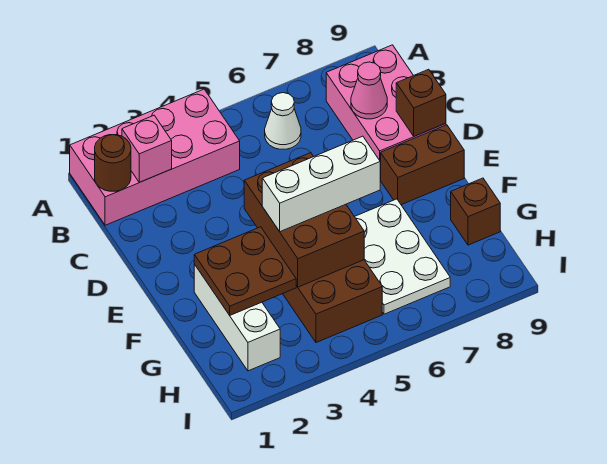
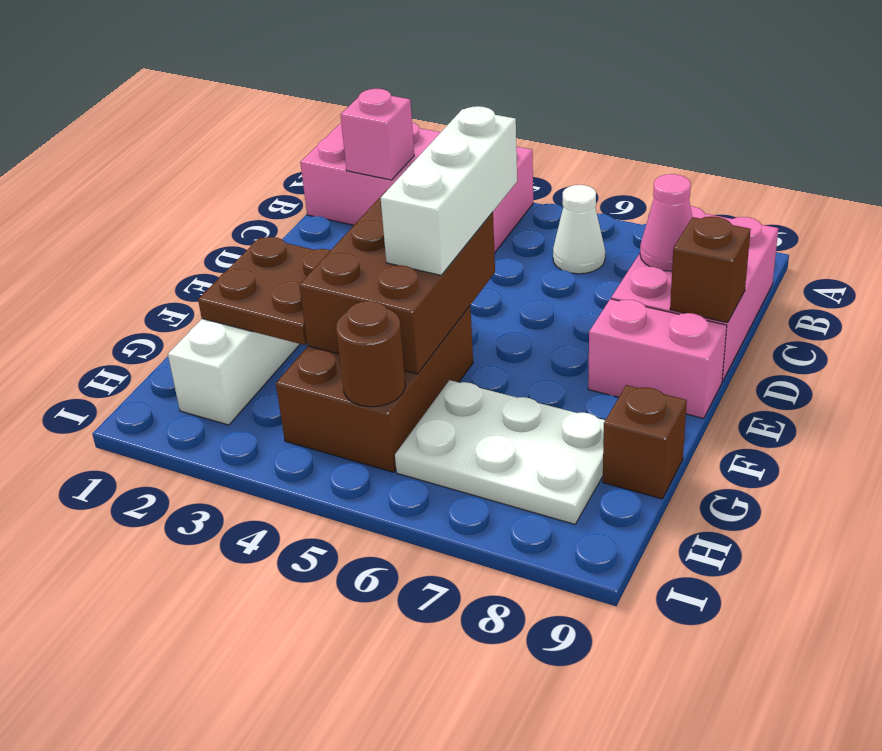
brown 1x1 round brick [95,135,131,191] -> brown 1x1 round brick moved to [336,301,405,407]
brown 1x2 brick [380,125,464,205] -> pink 1x2 brick [588,299,727,418]
white 1x3 brick [262,136,380,232] -> white 1x3 brick turned to [381,106,517,275]
white 2x3 plate [355,199,450,314] -> white 2x3 plate turned to [395,380,605,524]

